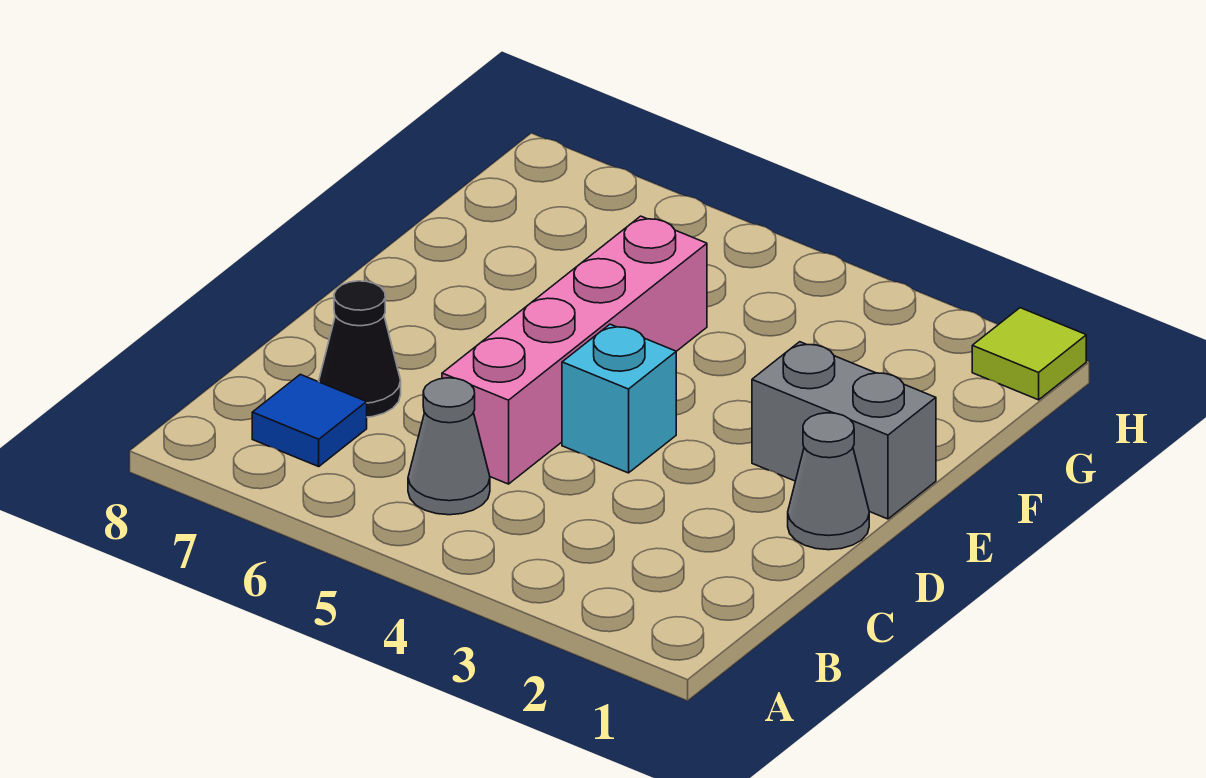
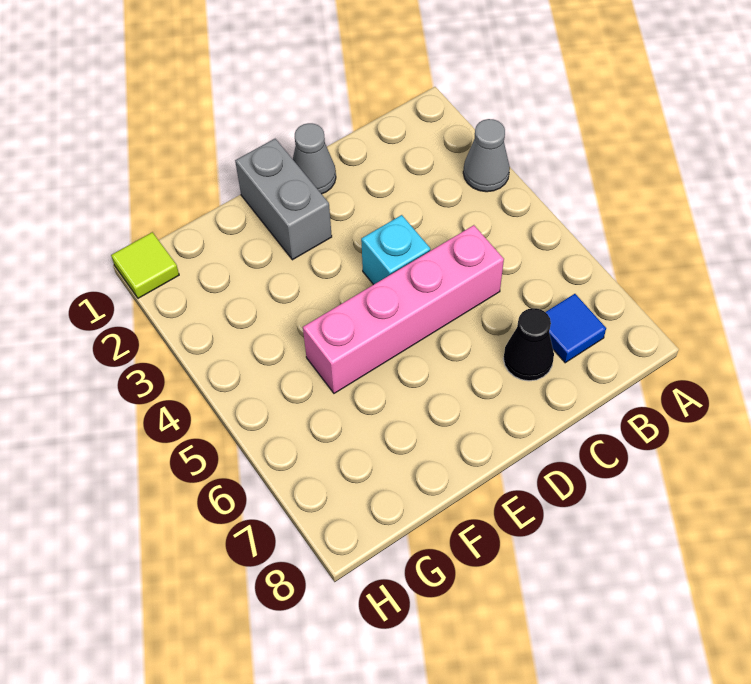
grey 1x1 cone [408,378,490,515] -> grey 1x1 cone moved to [463,119,510,192]

